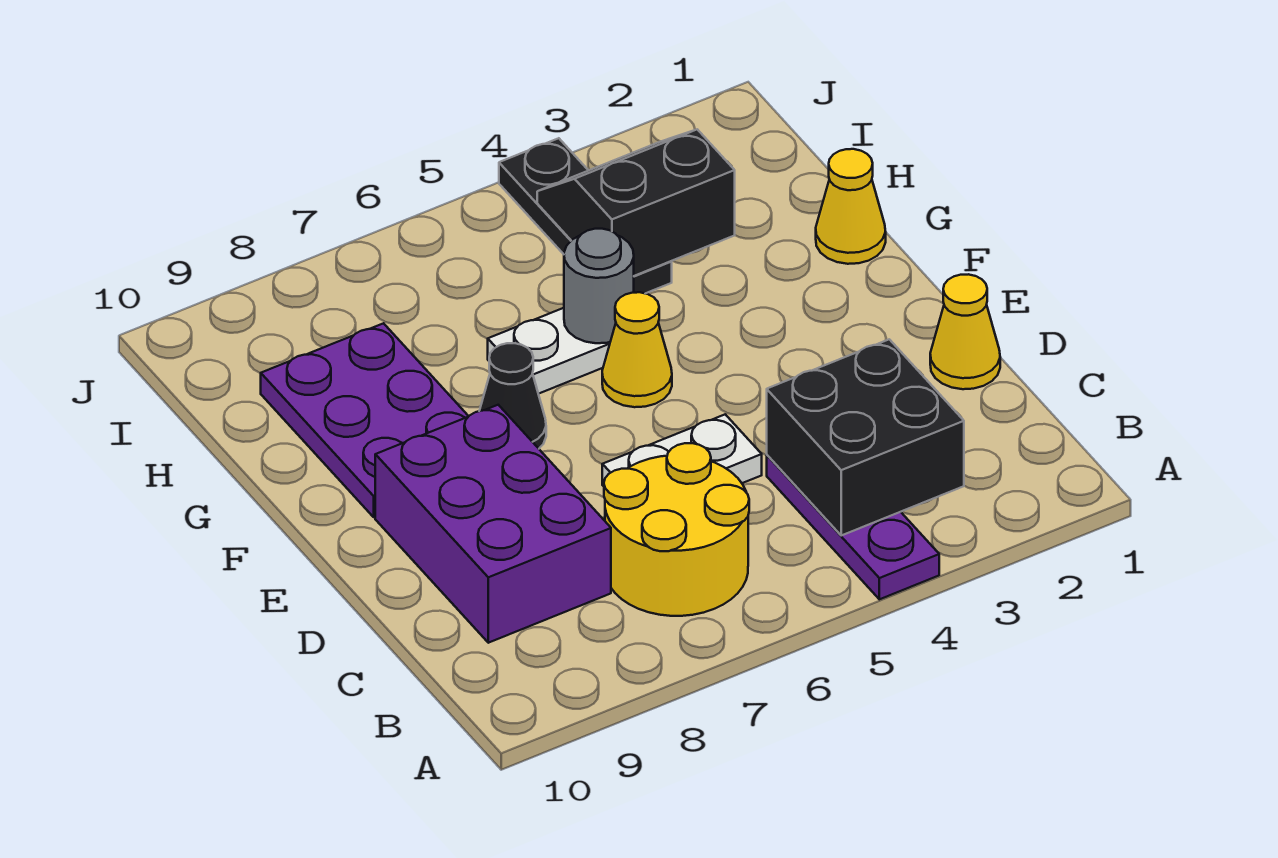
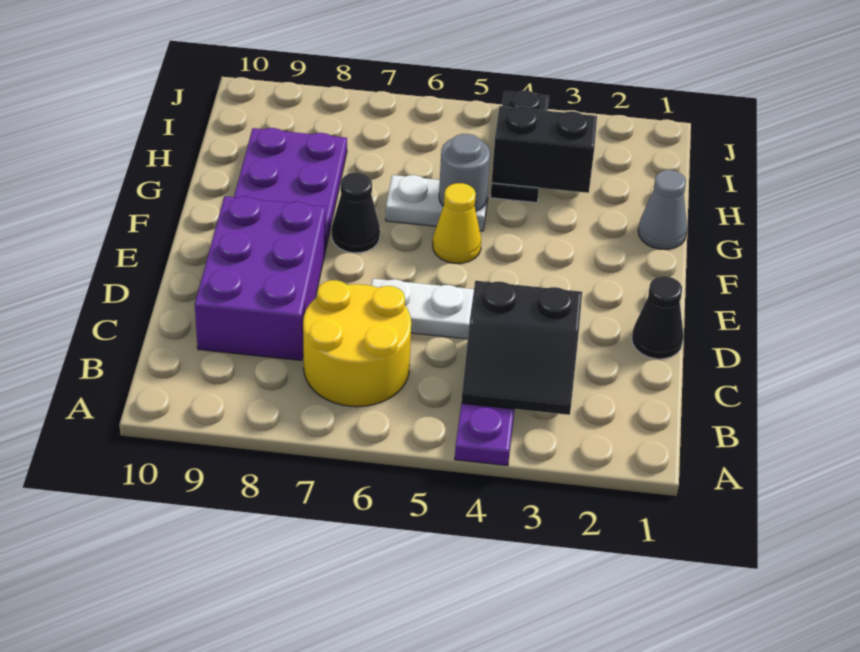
black 2x2 brick [767,339,964,535] -> black 2x2 slope [461,281,582,415]
yellow 1x1 cone [930,274,1000,389] -> black 1x1 cone [632,276,684,359]
yellow 1x1 cone [816,149,886,264] -> grey 1x1 cone [638,170,687,249]

